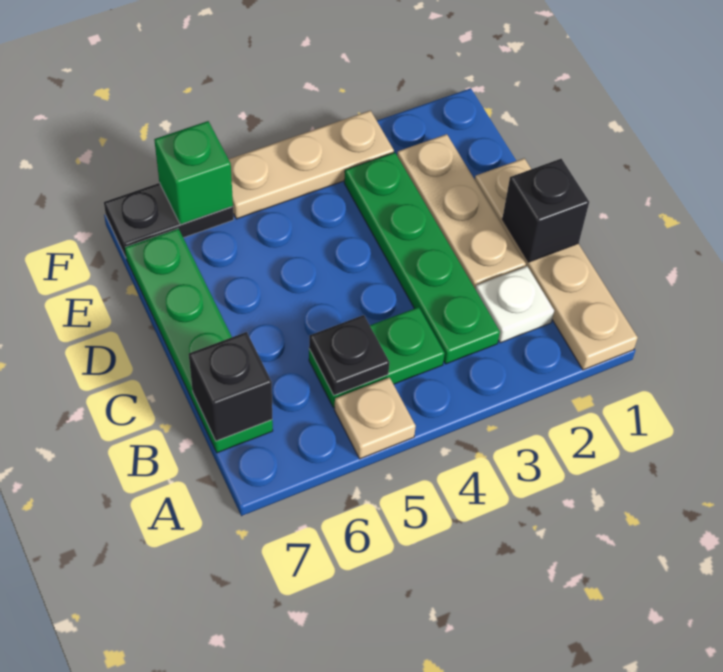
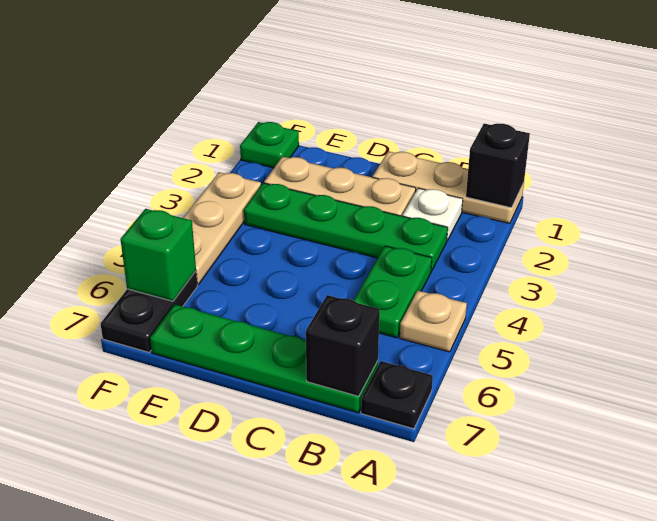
tan 1x4 plate [475,158,638,370] -> tan 1x3 plate [373,151,524,223]
black 1x1 plate [309,315,390,395] -> black 1x1 plate moved to [361,361,433,429]
black 1x1 brick [502,159,589,262] -> black 1x1 brick moved to [466,123,530,208]
none -> green 1x1 plate [240,122,299,168]

